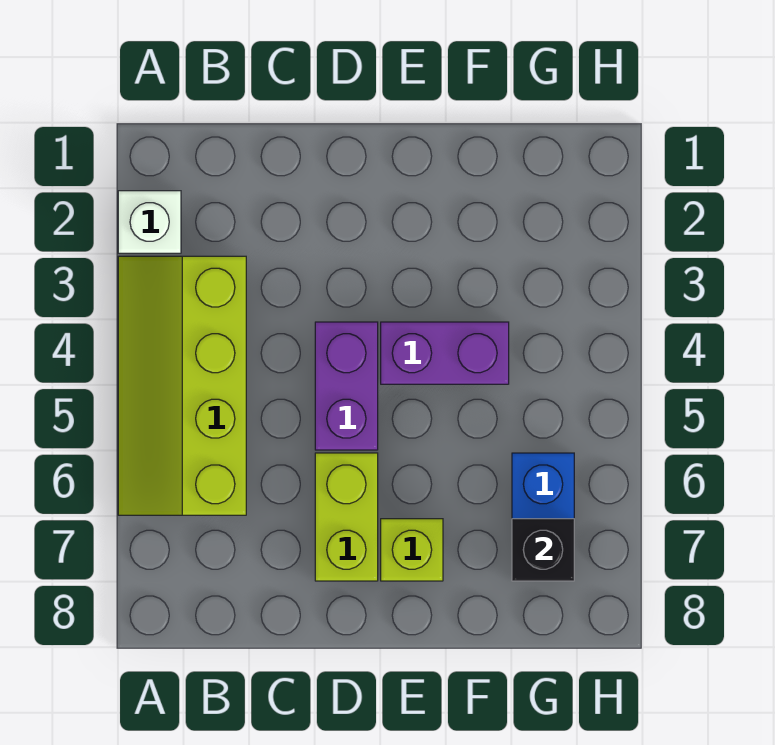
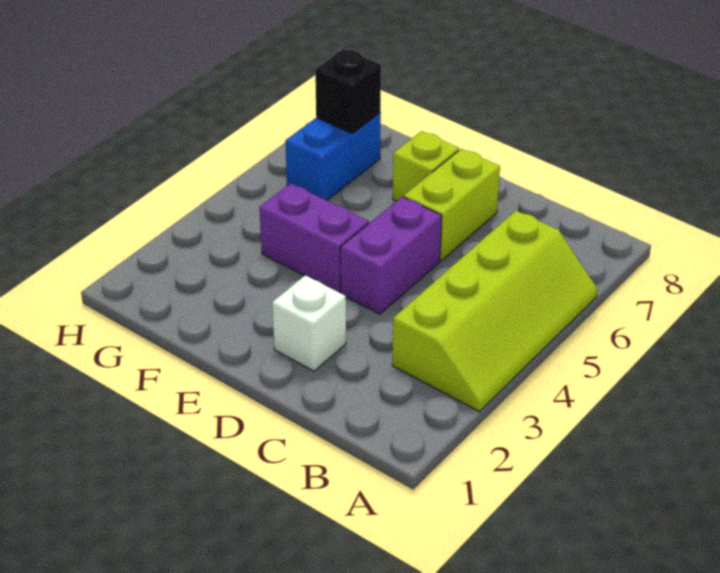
white 1x1 brick [118,191,181,253] -> white 1x1 brick moved to [272,275,346,371]

